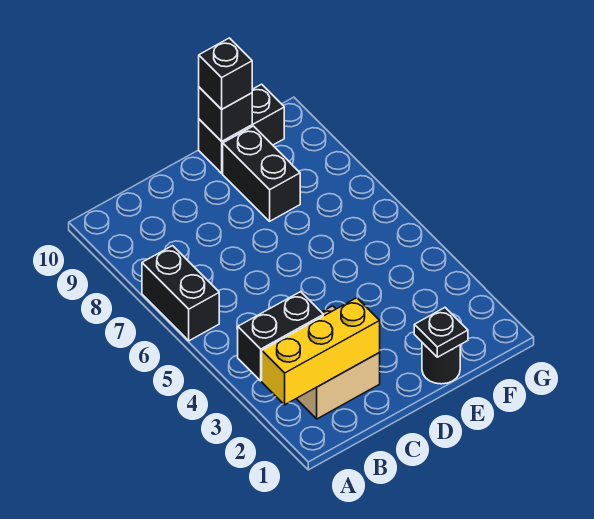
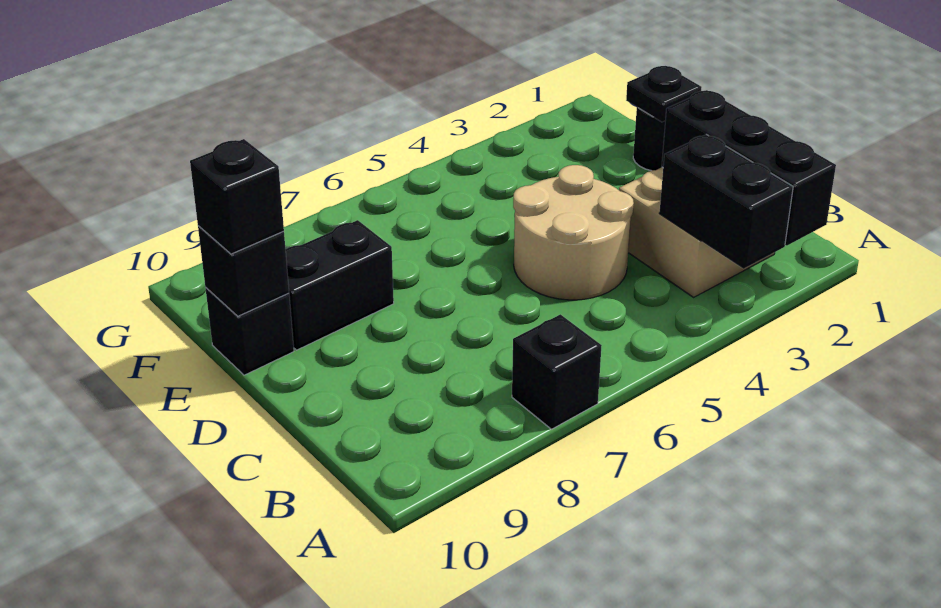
yellow 1x3 brick [262,298,380,405] -> black 1x3 brick [662,90,836,246]
black 1x2 brick [142,246,219,341] -> black 1x1 brick [512,314,602,429]
none -> tan 2x2 round brick [513,165,634,300]
black 1x2 brick [199,84,284,173] -> black 1x1 brick [206,288,294,375]

